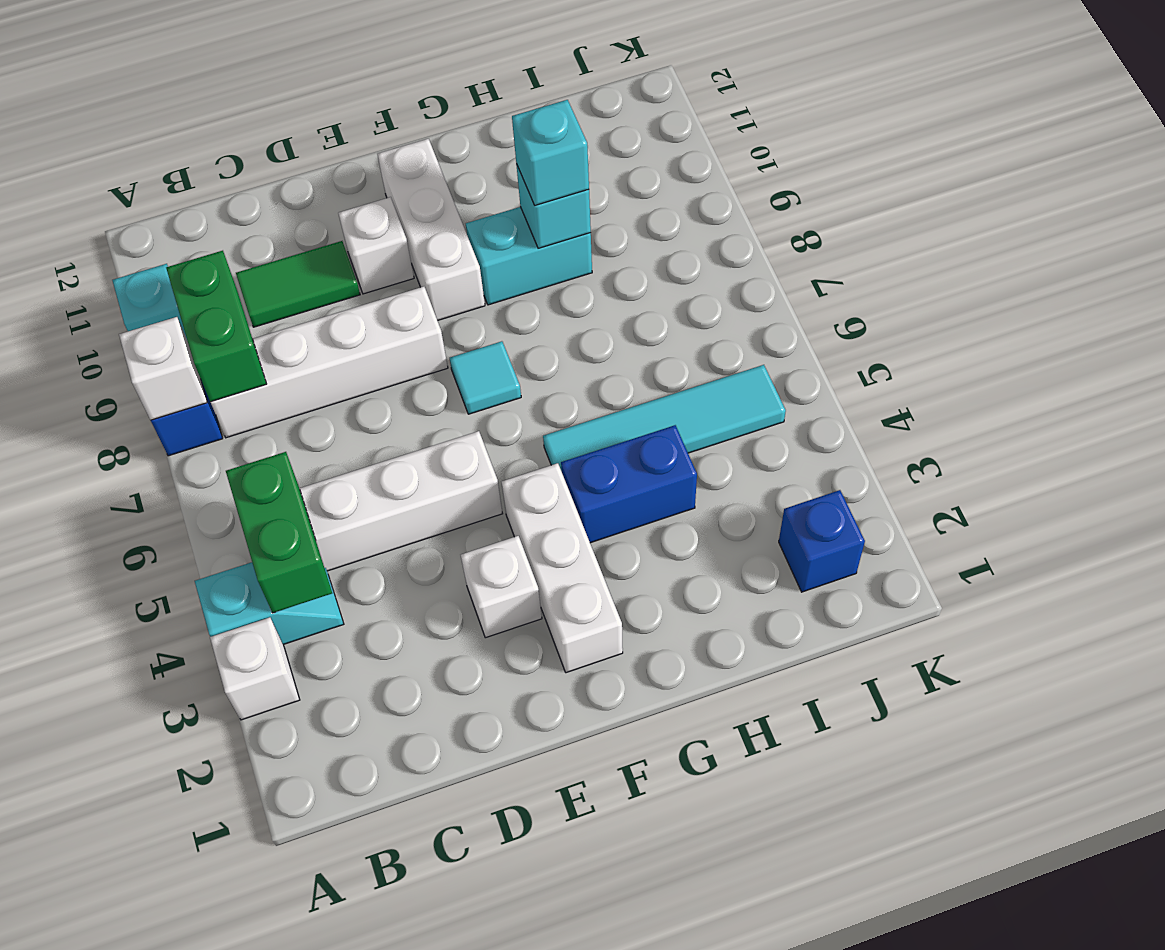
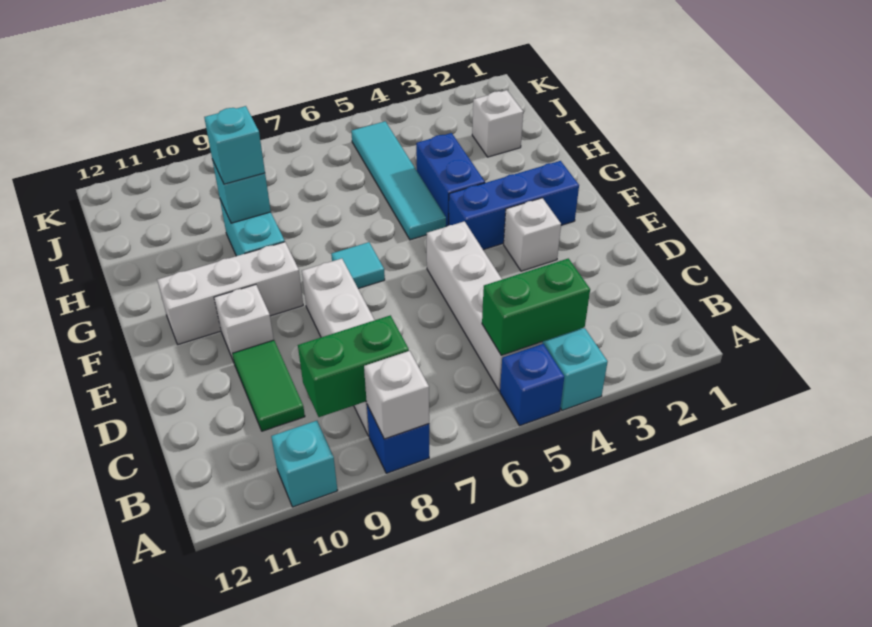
white 1x1 brick [210,617,300,720] -> white 1x1 brick moved to [472,90,523,157]
white 1x3 brick [502,463,623,673] -> blue 1x3 brick [449,161,579,250]
blue 1x1 brick [779,490,865,592] -> blue 1x1 brick moved to [500,344,564,426]

